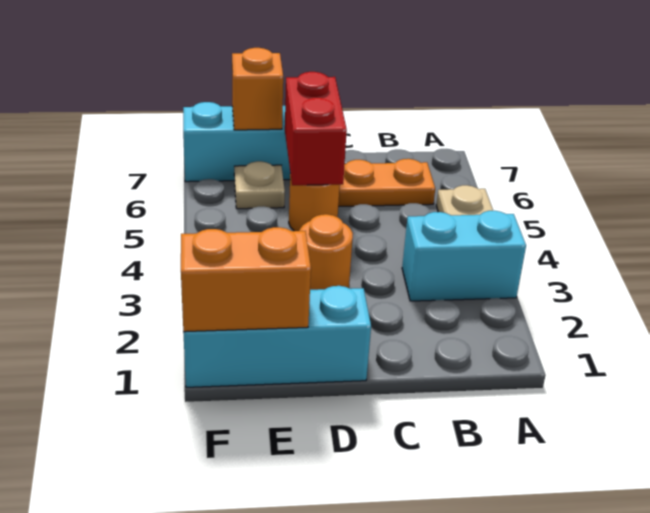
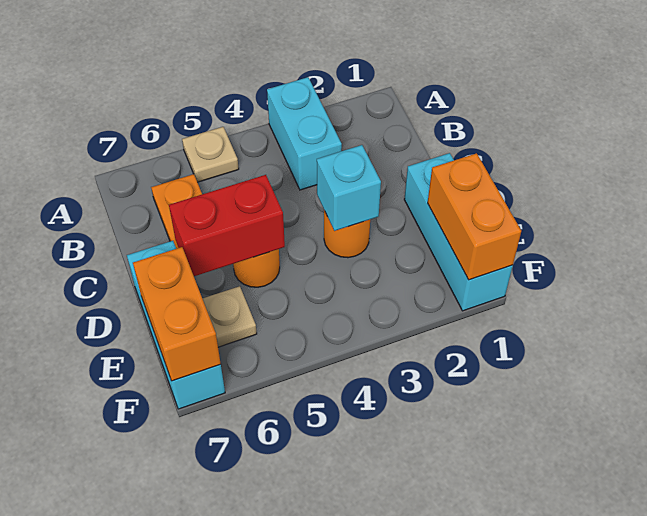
none -> cyan 1x1 brick [317,145,381,231]
orange 1x1 brick [232,48,283,130] -> orange 1x2 brick [133,247,221,381]

